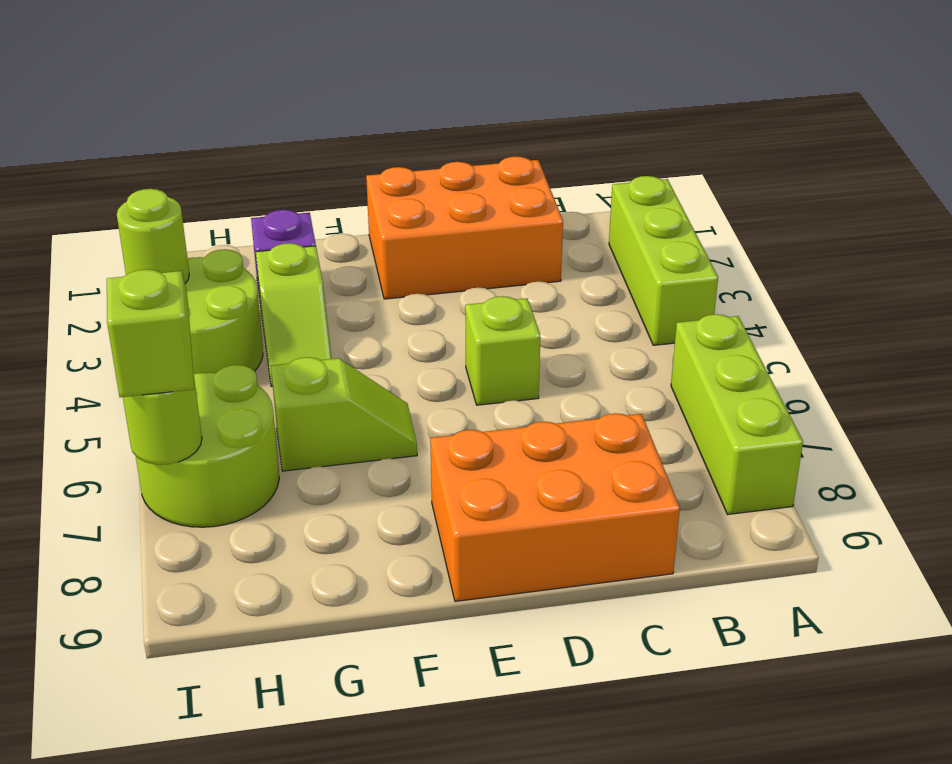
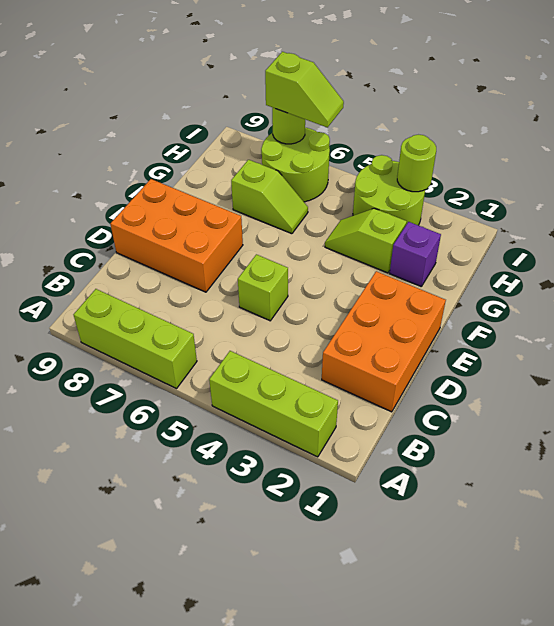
orange 2x3 brick [430,413,680,601] -> orange 2x3 brick turned to [111,179,243,292]
lime 1x2 slope [271,357,417,471] -> lime 1x2 slope turned to [231,160,308,234]

